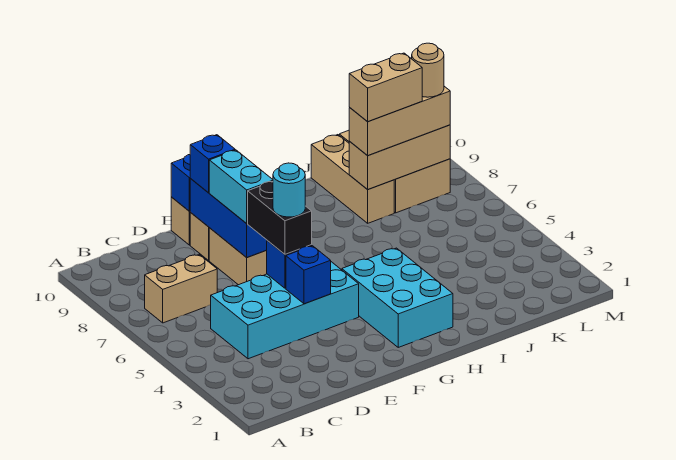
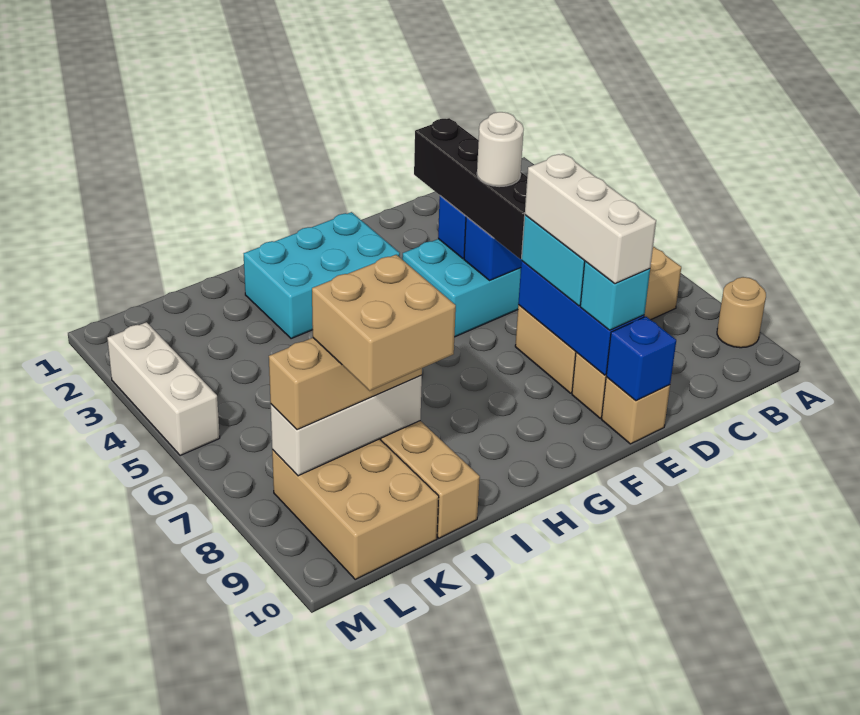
black 1x2 brick [247,182,312,254] -> black 1x4 brick [414,118,527,259]
cyan 1x1 round brick [273,163,305,217] -> white 1x1 round brick [477,112,524,187]
none -> white 1x3 brick [525,154,656,284]
blue 1x1 brick [190,135,235,193] -> cyan 1x1 brick [580,261,650,330]
cyan 2x3 brick [342,248,453,347] -> cyan 2x3 brick turned to [244,212,400,339]
tan 1x3 brick [349,125,450,190] -> white 1x3 brick [271,375,422,476]
tan 1x2 brick [349,53,422,122] -> tan 2x2 brick [312,255,456,391]
tan 1x1 round brick [412,43,444,97] -> tan 1x1 round brick moved to [717,277,766,348]
none -> white 1x3 brick [107,322,220,456]

